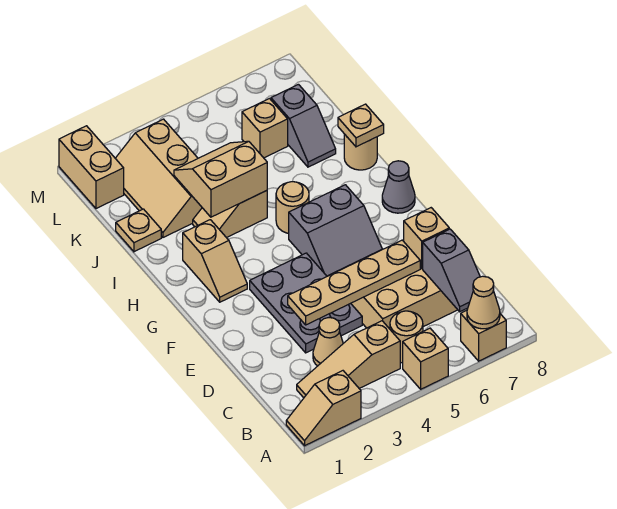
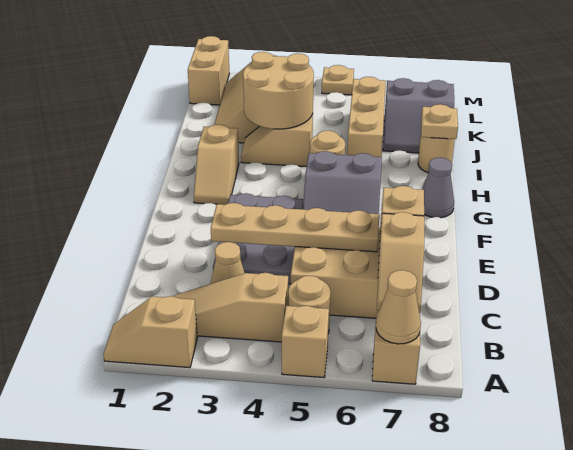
grey 1x2 slope [423,229,480,312] -> tan 1x2 slope [377,212,424,313]
tan 2x2 slope [174,141,267,217] -> tan 2x2 round brick [243,52,314,129]
tan 1x1 plate [116,209,161,252] -> tan 1x1 plate moved to [322,65,354,95]
grey 1x2 slope [271,85,336,167] -> grey 2x2 slope [383,78,454,153]
tan 1x1 brick [242,99,288,158] -> tan 1x3 brick [347,77,386,157]

